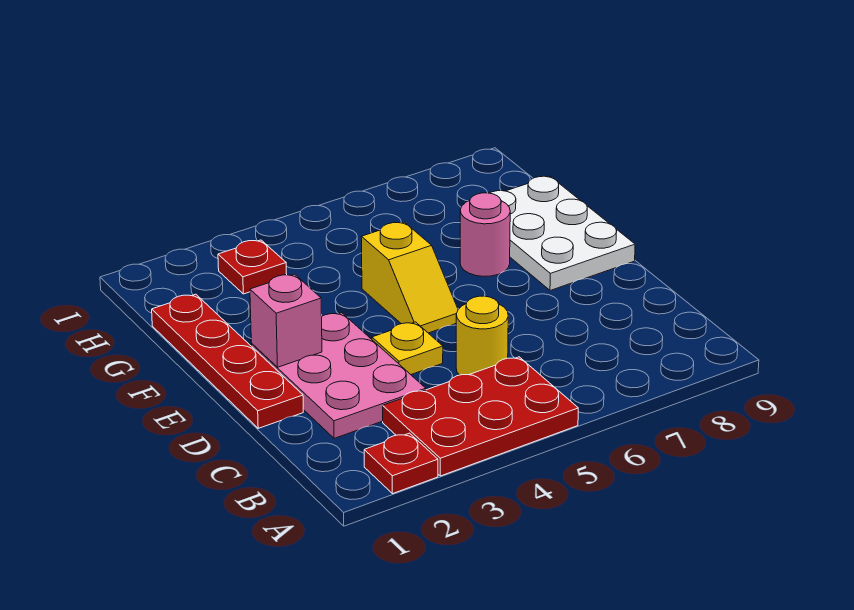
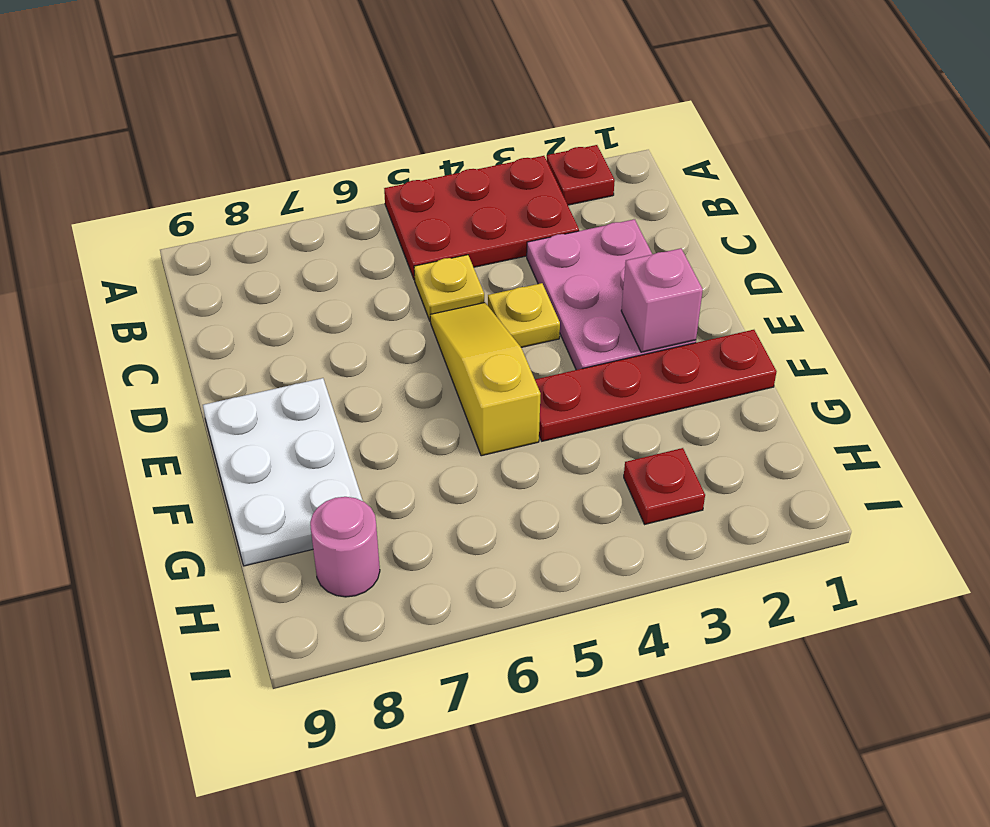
yellow 1x1 round brick [456,296,508,375] -> yellow 1x1 plate [414,255,484,320]
red 1x4 plate [152,294,303,428] -> red 1x4 plate turned to [535,330,777,441]
yellow 1x2 slope [361,222,458,333] -> yellow 1x3 slope [430,303,541,456]
pink 1x1 round brick [460,193,510,276] -> pink 1x1 round brick moved to [310,497,380,597]

